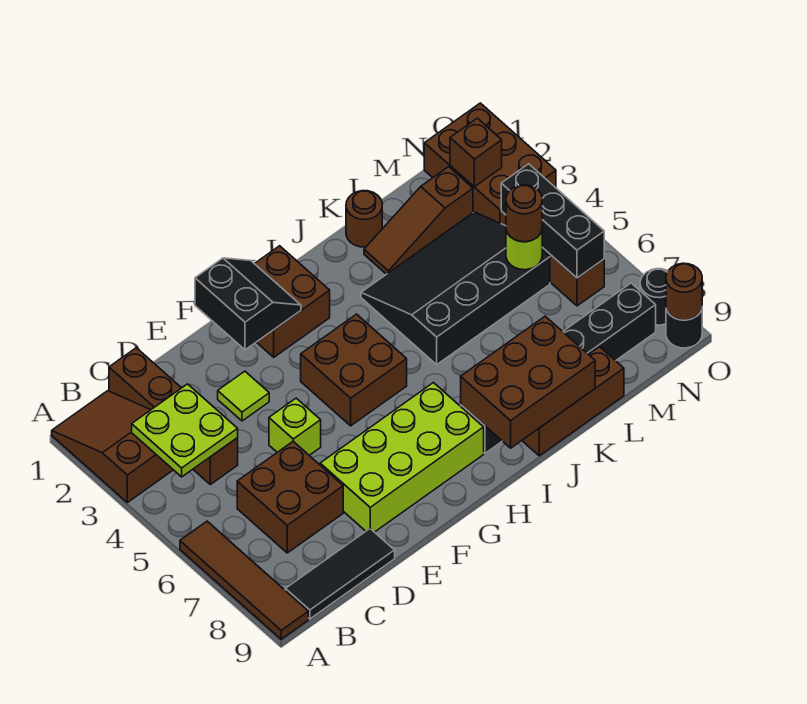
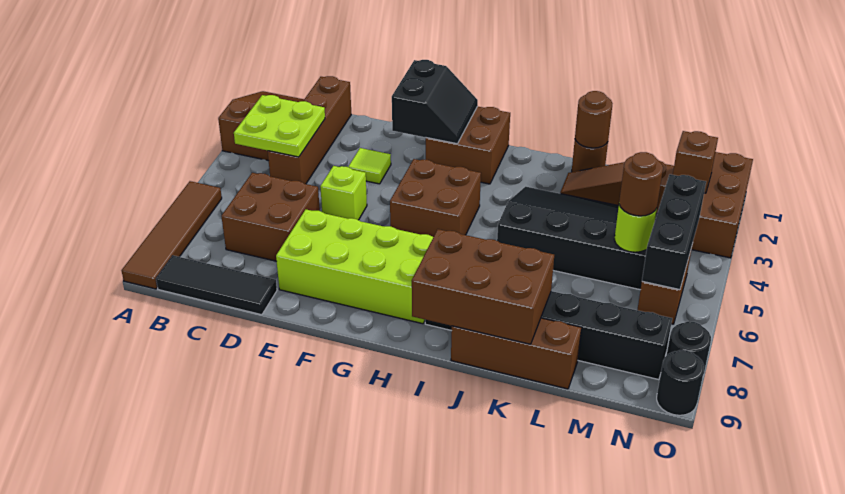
brown 1x1 round brick [666,263,702,320] -> brown 1x1 round brick moved to [575,91,613,148]

